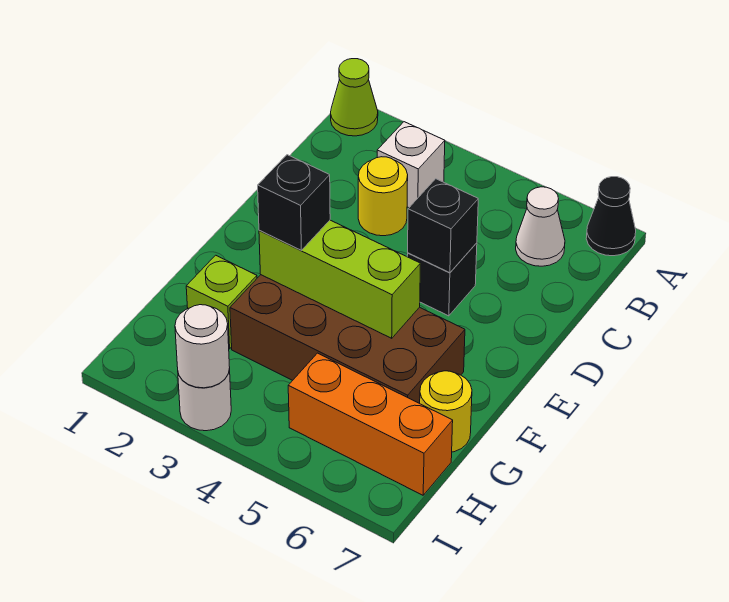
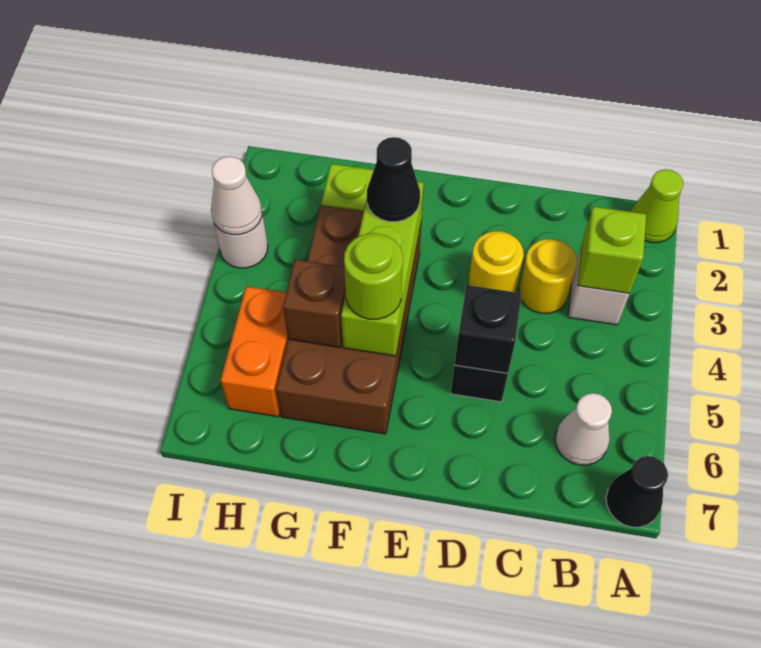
none -> lime 1x1 brick [578,207,646,294]
black 1x1 brick [258,155,330,250] -> black 1x1 cone [367,137,420,222]
none -> lime 1x1 round brick [344,233,403,319]
none -> brown 1x1 brick [283,260,346,347]
yellow 1x1 round brick [420,371,472,452] -> yellow 1x1 round brick moved to [469,231,524,292]
orange 1x3 brick [288,353,453,495] -> orange 1x2 brick [221,286,288,417]
white 1x1 round brick [175,305,230,388] -> white 1x1 cone [211,156,262,235]

